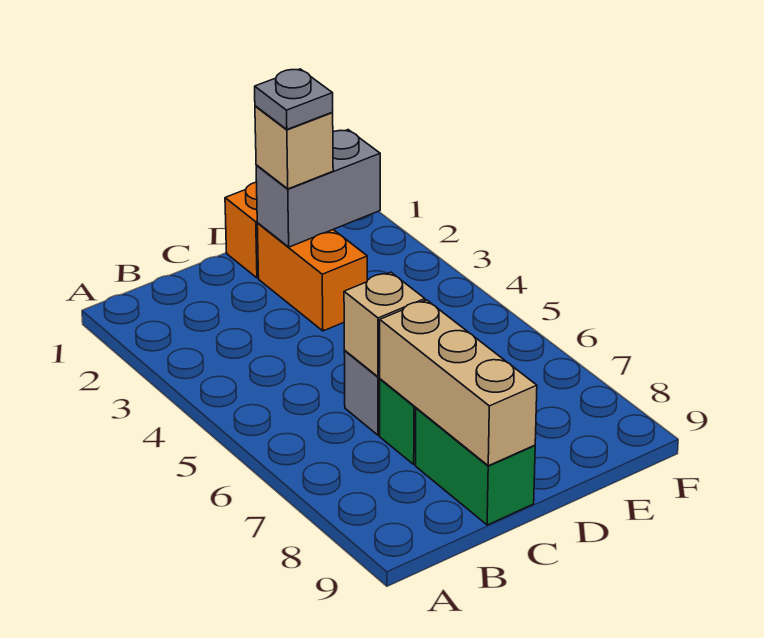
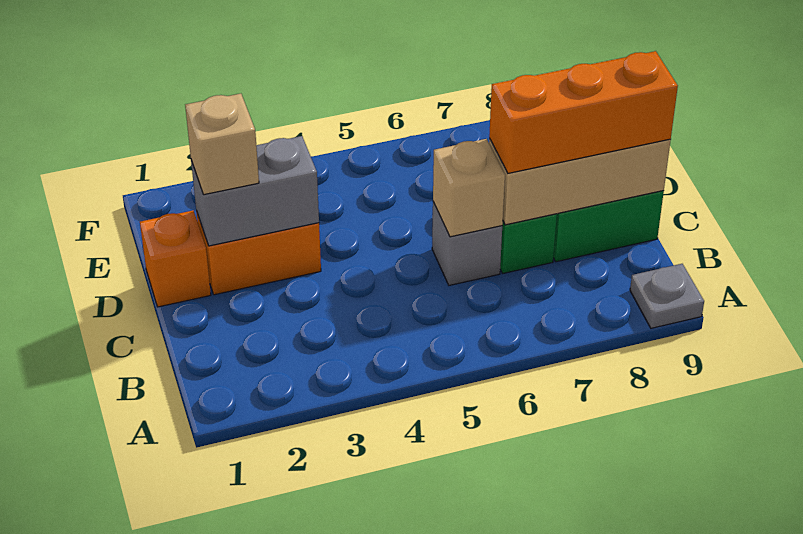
none -> orange 1x3 brick [489,51,678,173]
grey 1x2 brick [256,130,380,247] -> grey 1x2 brick turned to [191,136,319,246]
grey 1x1 plate [255,69,333,129] -> grey 1x1 plate moved to [630,264,704,328]

